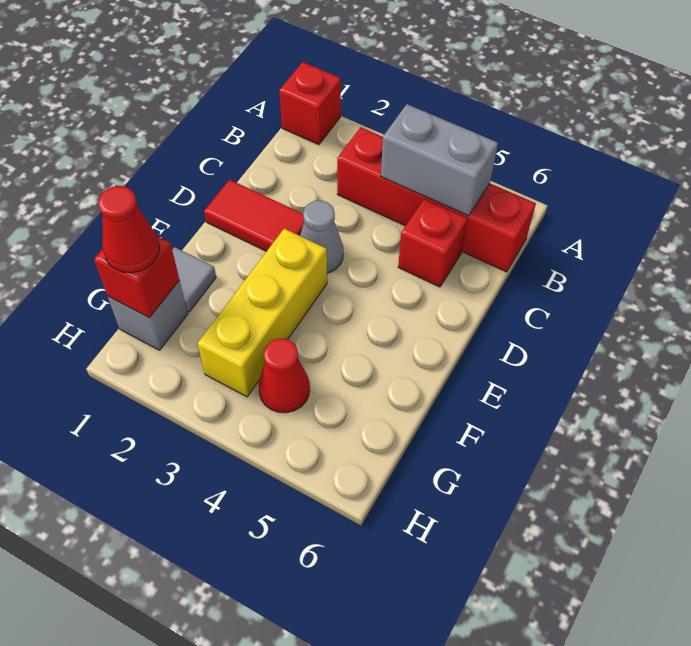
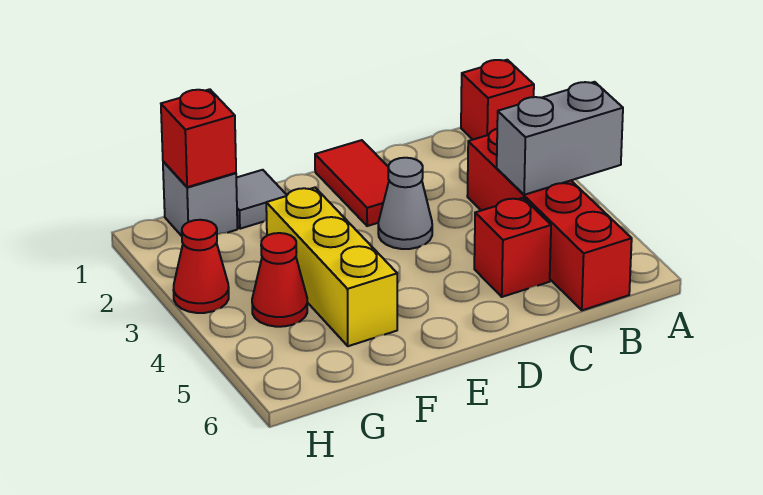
grey 1x2 brick [381,104,498,216] -> grey 1x2 brick turned to [497,82,623,195]
yellow 1x3 brick [198,229,327,397] -> yellow 1x3 brick turned to [266,188,397,346]
red 1x1 cone [99,186,159,273] -> red 1x1 cone moved to [173,220,229,313]

